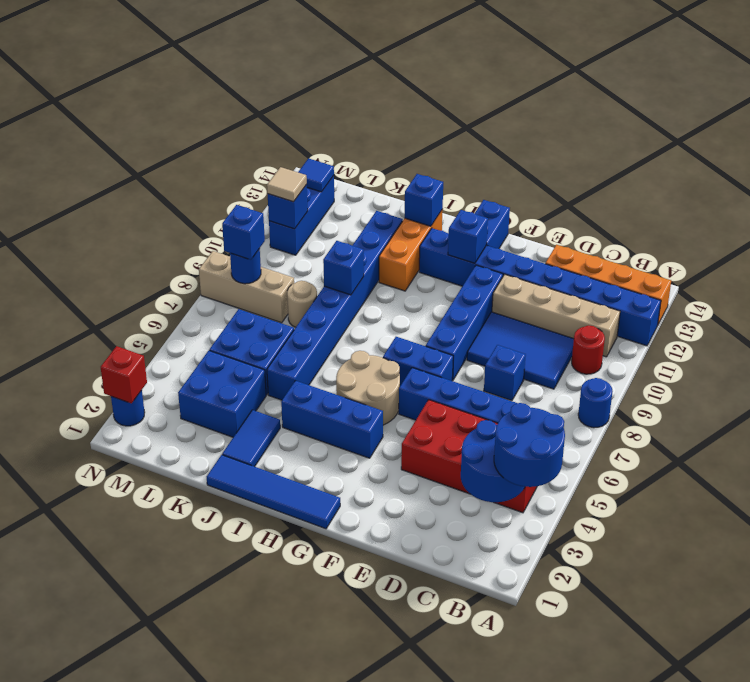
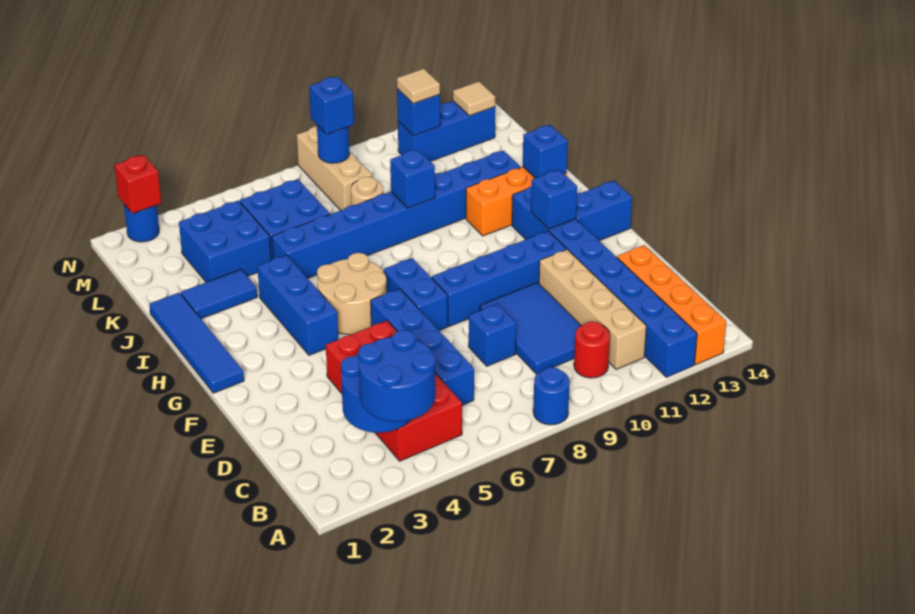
blue 1x1 tile [298,158,334,192] -> tan 1x1 tile [453,81,495,116]

